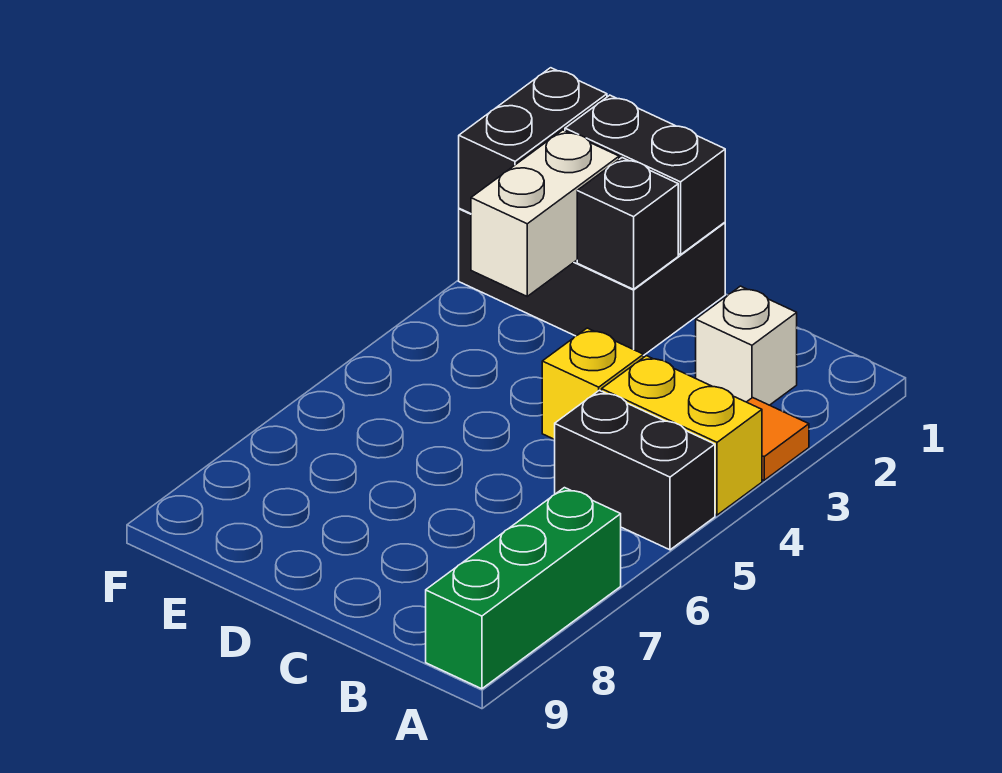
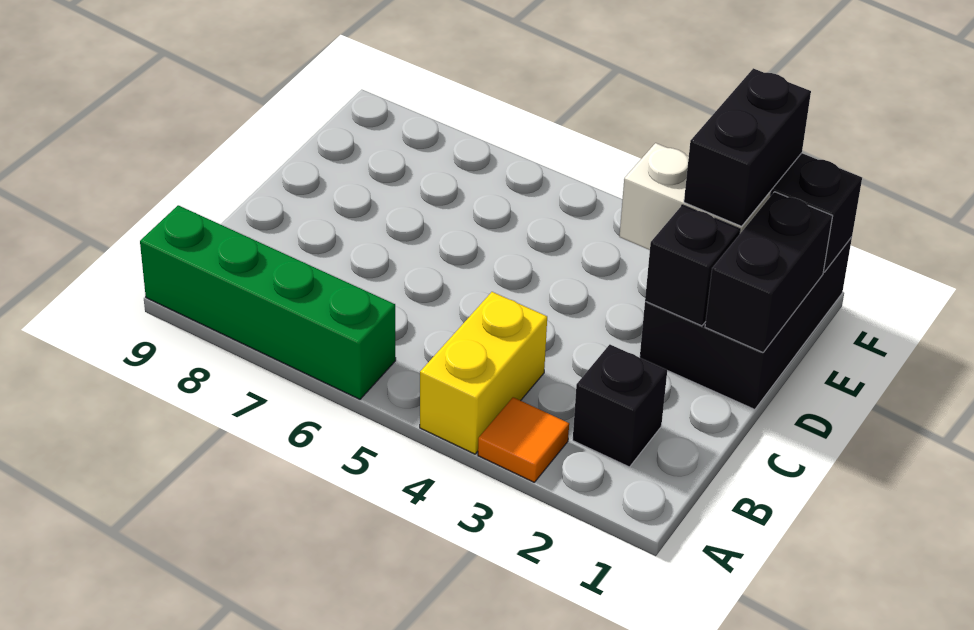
black 1x2 brick [555,390,715,550] -> black 1x2 brick moved to [684,68,811,226]
green 1x3 brick [426,488,621,689] -> green 1x4 brick [140,205,396,399]
white 1x1 brick [696,286,797,405] -> black 1x1 brick [573,345,667,467]
yellow 1x1 brick [542,328,643,440] -> none

